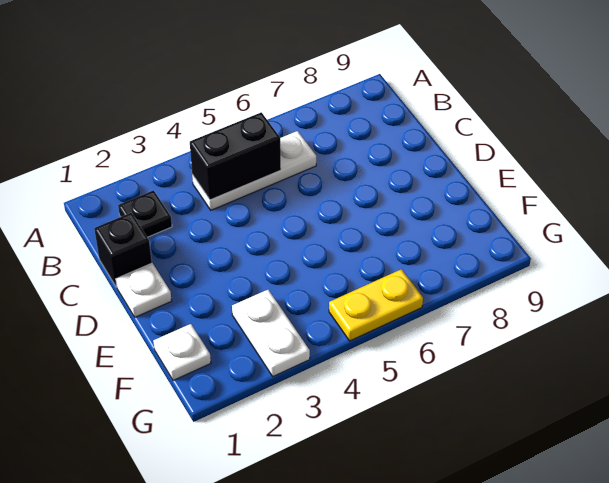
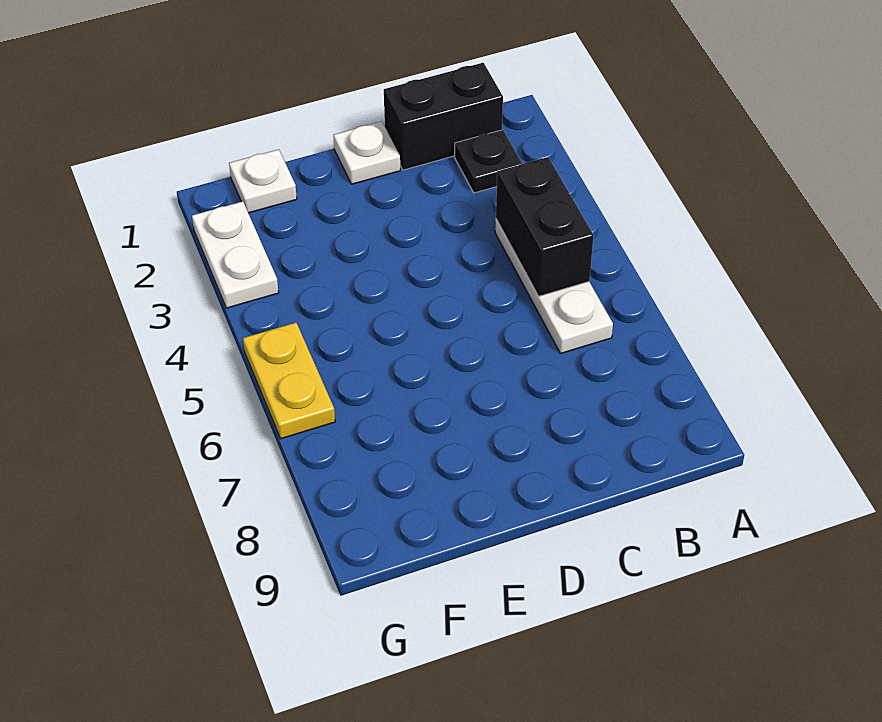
black 1x1 brick [94,213,152,287] -> black 1x2 brick [384,63,503,170]
white 1x2 plate [232,290,310,376] -> white 1x2 plate turned to [192,201,279,308]

